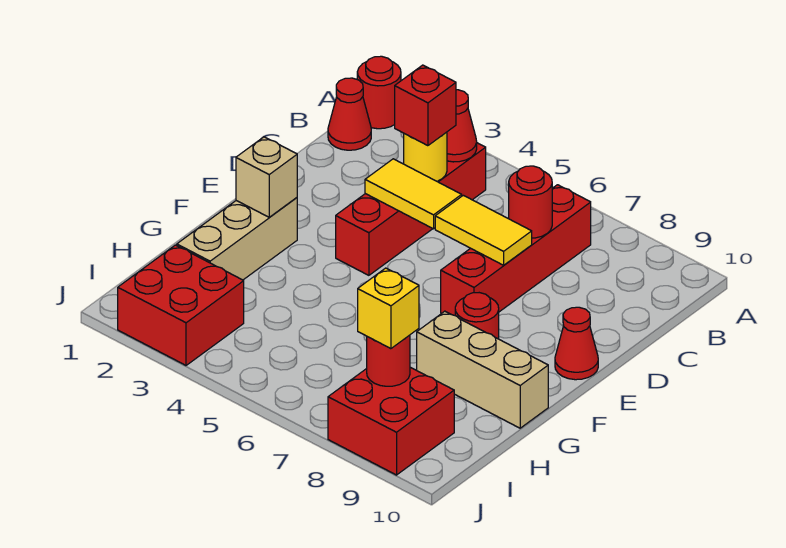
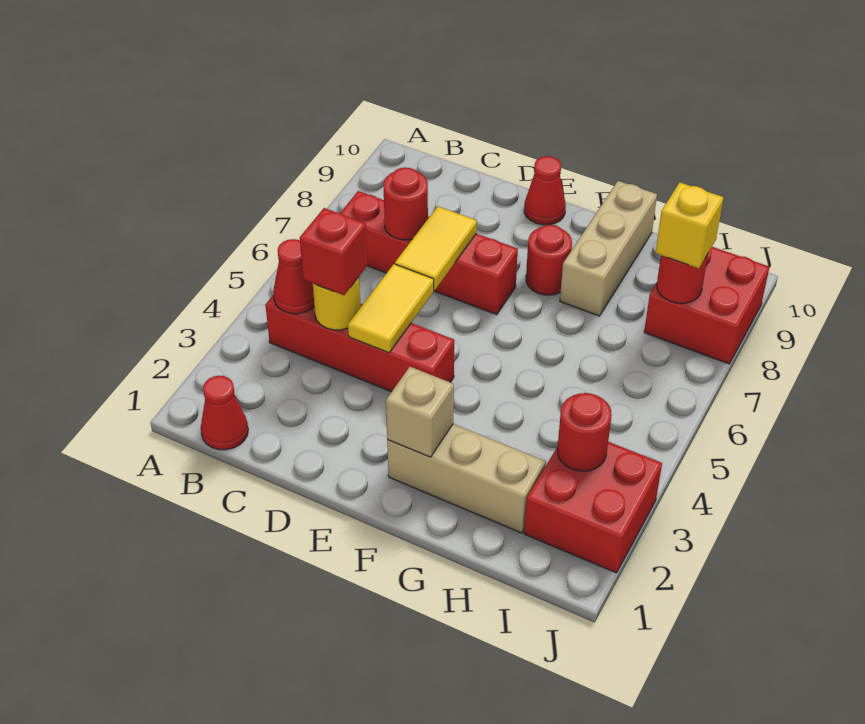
red 1x1 round brick [357,56,401,129] -> red 1x1 round brick moved to [557,393,612,471]

